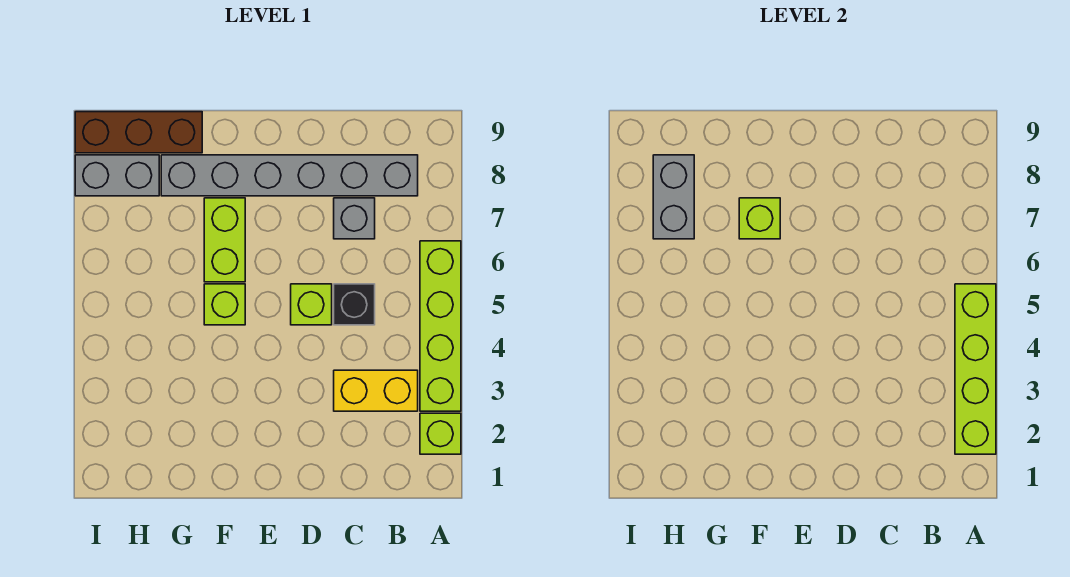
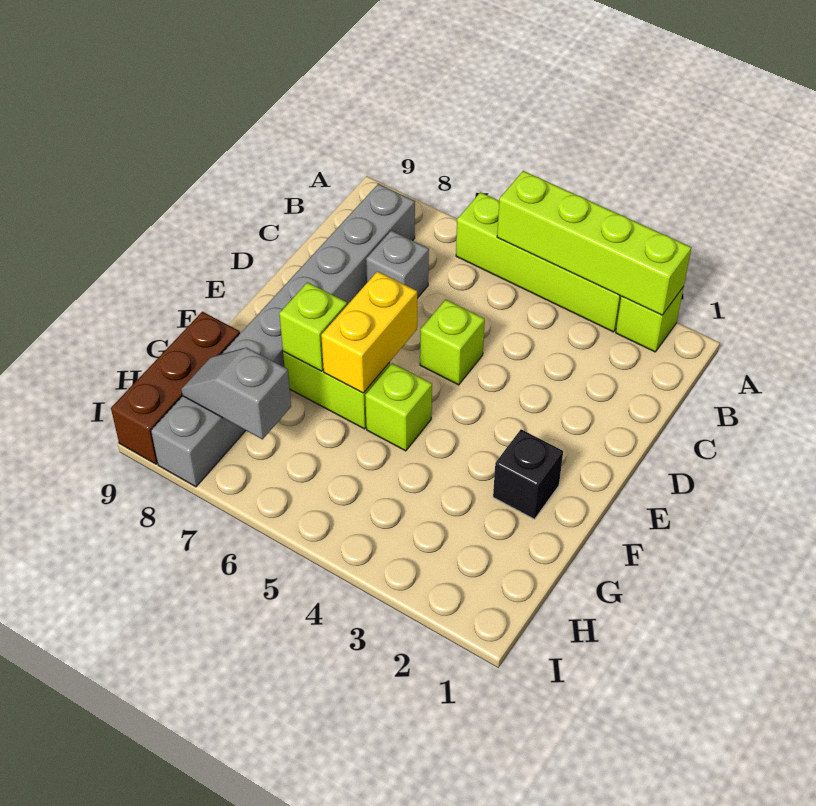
yellow 1x2 brick [334,370,418,411] -> yellow 1x2 brick moved to [321,271,417,393]
black 1x1 brick [334,284,375,325] -> black 1x1 brick moved to [493,429,563,519]
grey 1x2 brick [653,155,694,239] -> grey 1x2 slope [181,347,291,439]

